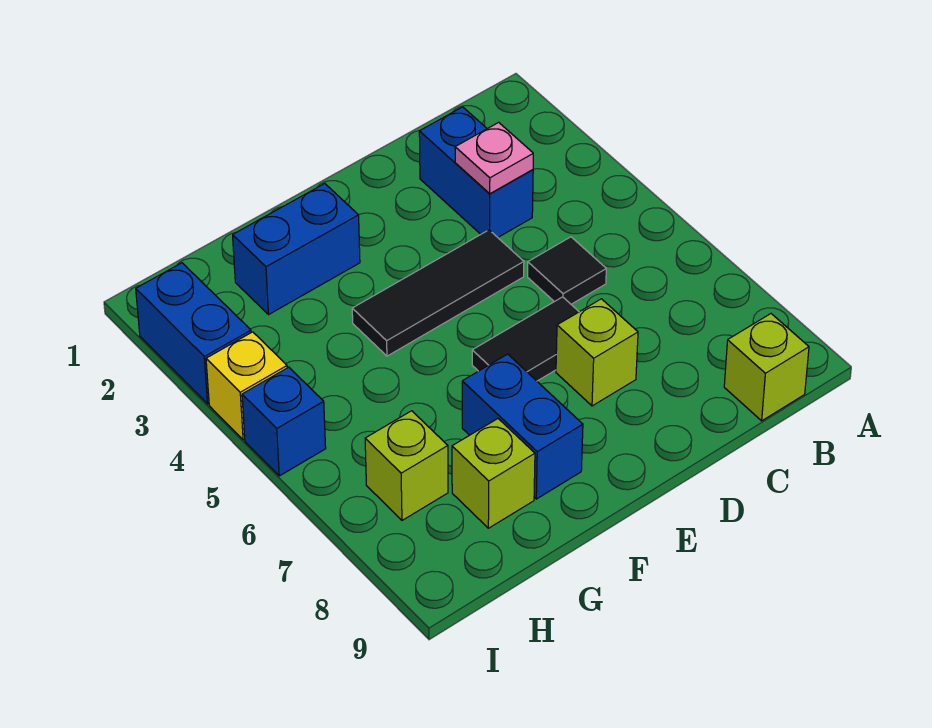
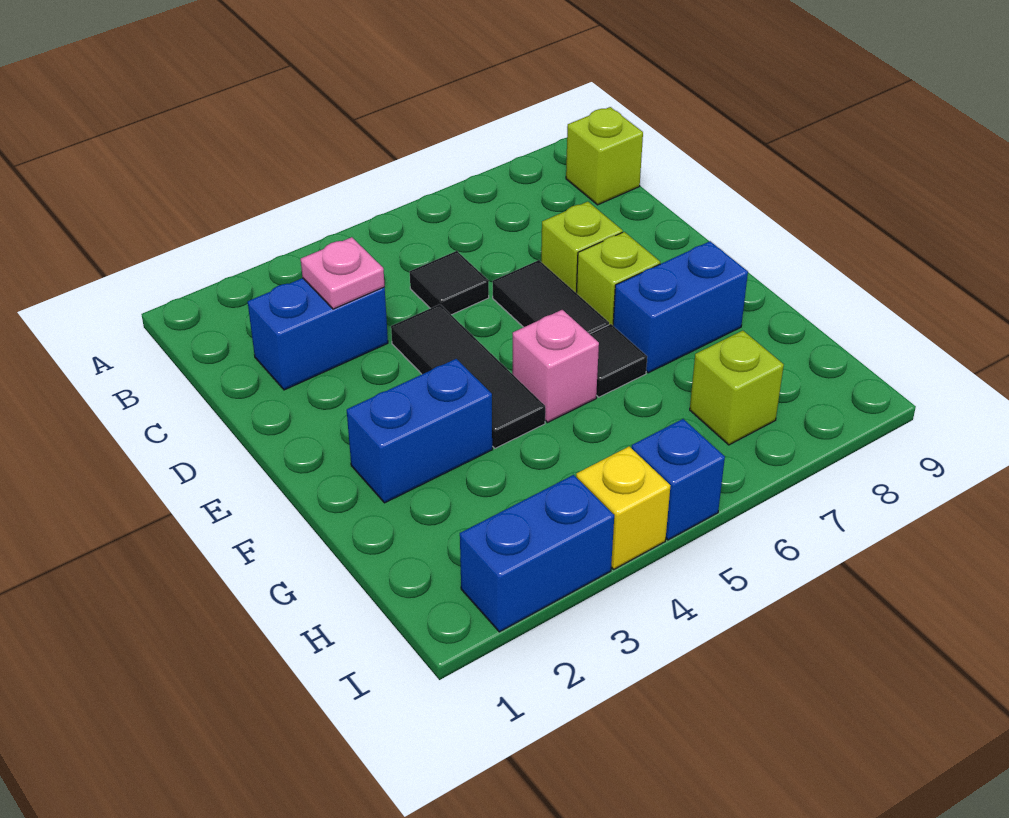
blue 1x2 brick [233,184,360,315] -> blue 1x2 brick turned to [347,359,492,503]
none -> pink 1x1 brick [512,310,599,422]
none -> black 1x1 tile [590,324,647,397]
lime 1x1 brick [452,419,535,528] -> lime 1x1 brick moved to [576,232,660,325]

